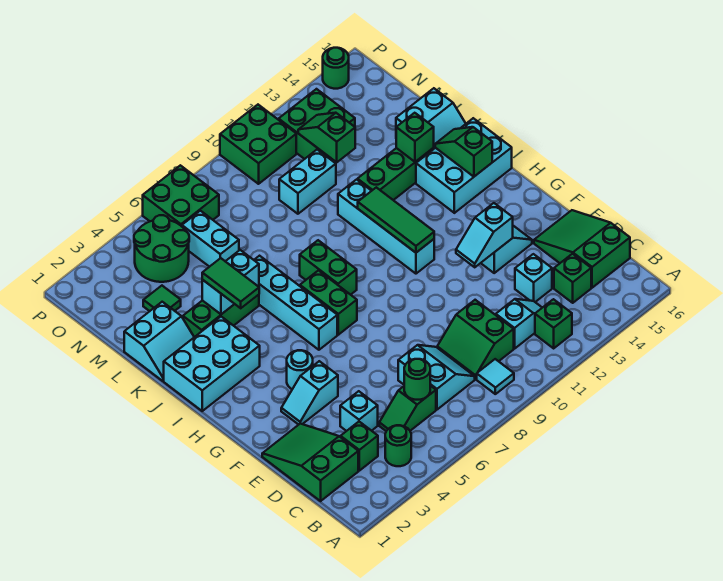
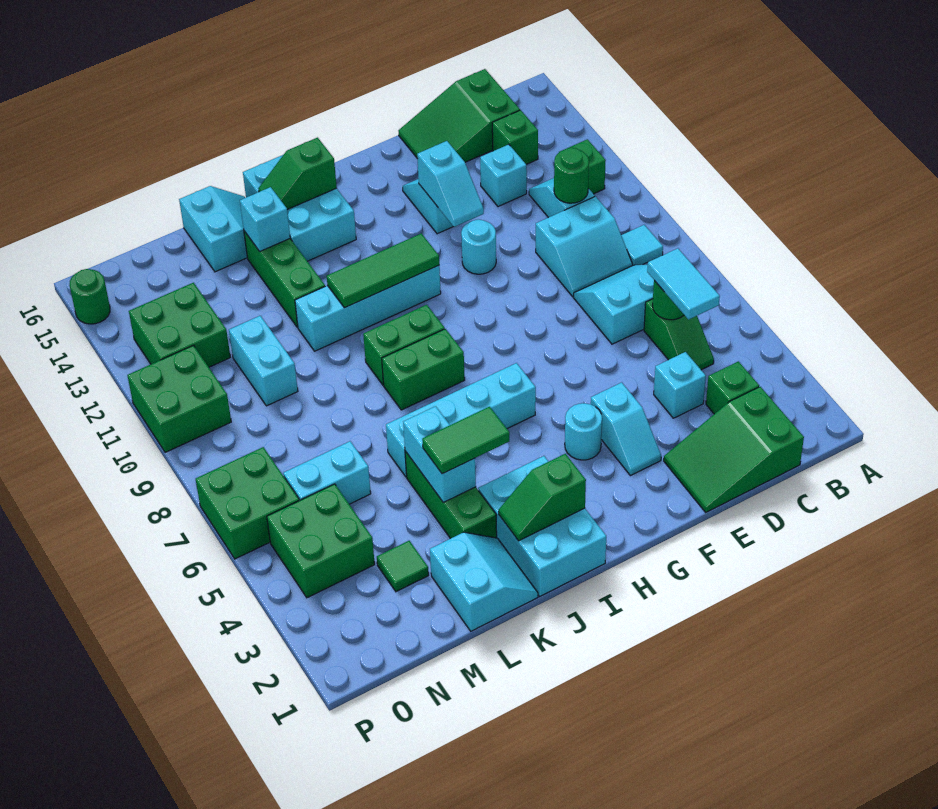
green 1x1 round brick [385,425,411,466] -> green 1x1 round brick moved to [554,148,589,203]
none -> cyan 1x2 tile [647,248,720,320]
green 2x2 slope [437,300,514,379] -> cyan 2x2 slope [536,196,633,297]
none -> cyan 1x1 round brick [461,219,496,274]
green 1x2 brick [300,270,357,335] -> green 1x2 brick moved to [363,305,445,385]
green 1x1 brick [396,113,434,162] -> cyan 1x1 brick [240,187,290,251]
green 1x2 slope [298,113,355,162] -> green 1x2 slope moved to [499,454,586,541]
green 2x2 round brick [134,215,189,282] -> green 2x2 brick [267,484,375,598]

